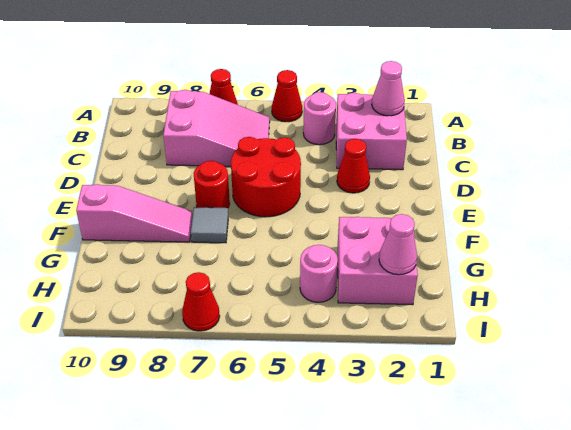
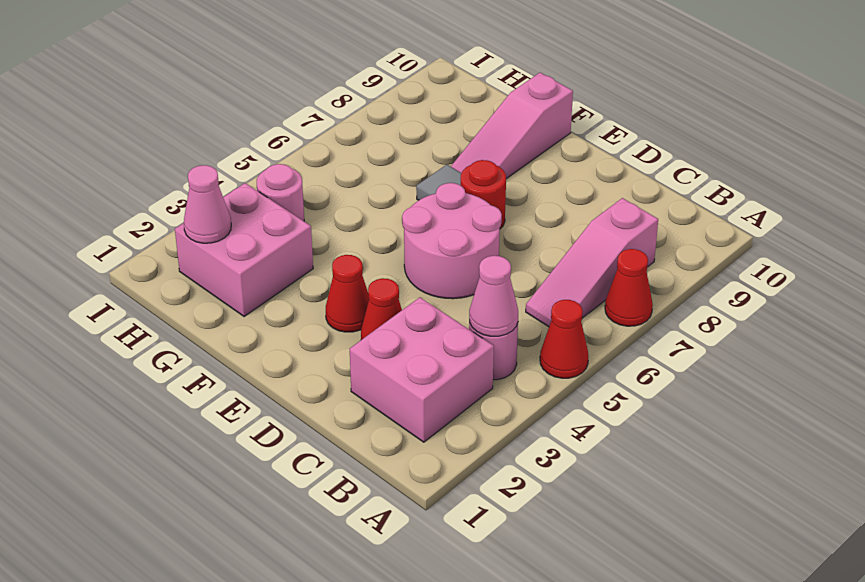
pink 1x1 cone [372,61,405,116] -> pink 1x1 cone moved to [469,256,518,336]
pink 2x3 slope [163,90,270,166] -> pink 1x3 slope [526,198,658,327]
red 2x2 round brick [231,137,301,217] -> pink 2x2 round brick [402,183,502,299]
red 1x1 cone [182,272,220,331] -> red 1x1 cone moved to [326,255,369,332]

